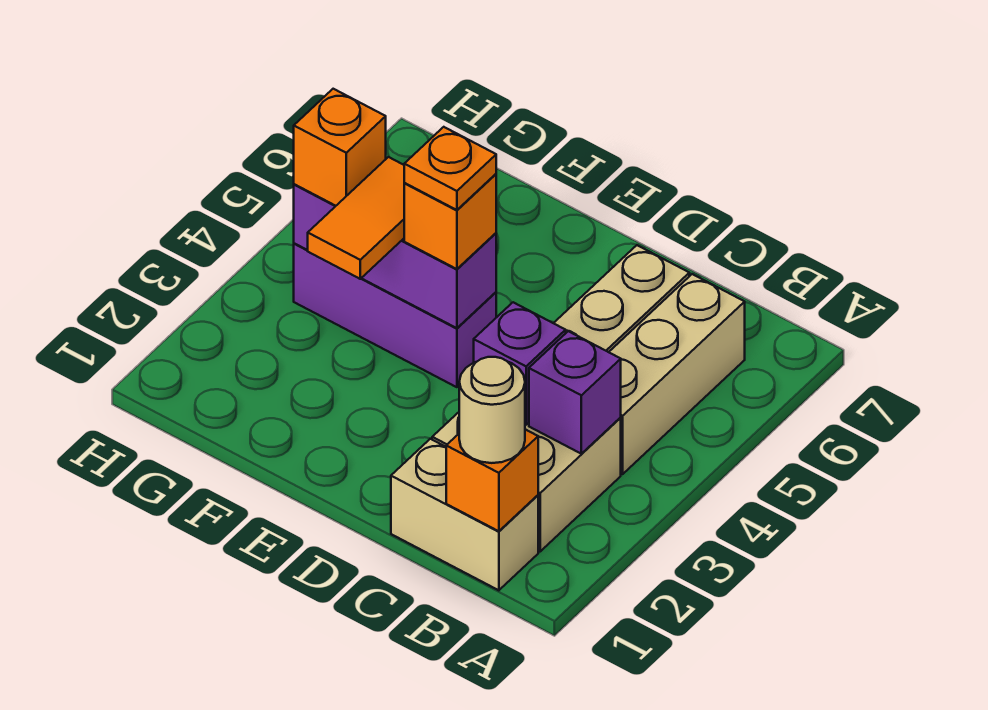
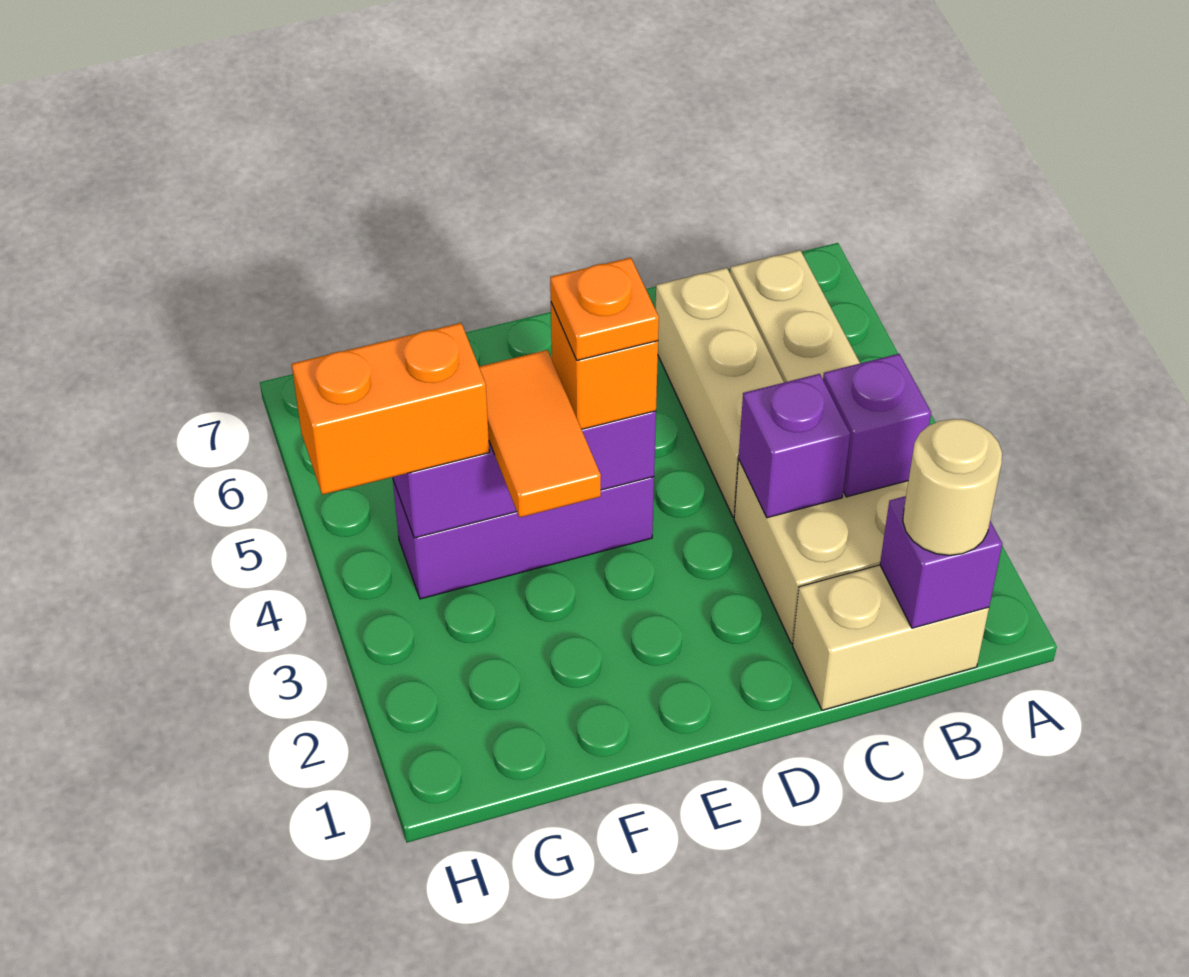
orange 1x1 brick [446,429,538,531] -> purple 1x1 brick [880,496,1002,628]
orange 1x1 brick [294,89,386,206] -> orange 1x2 brick [292,323,489,495]

